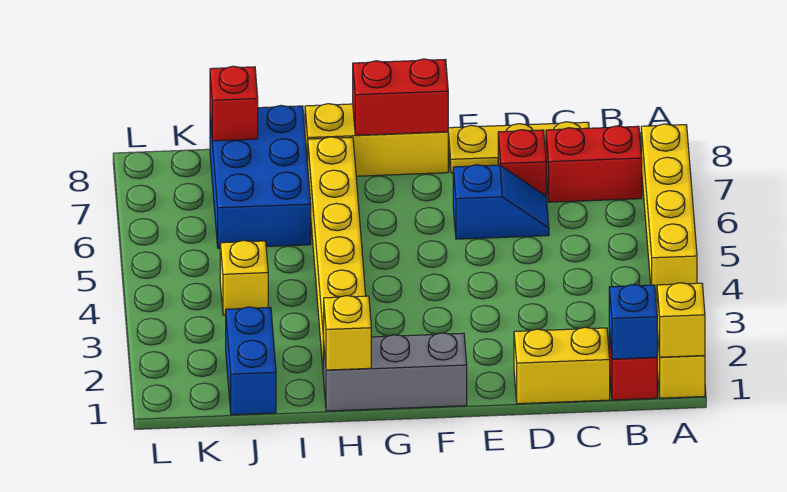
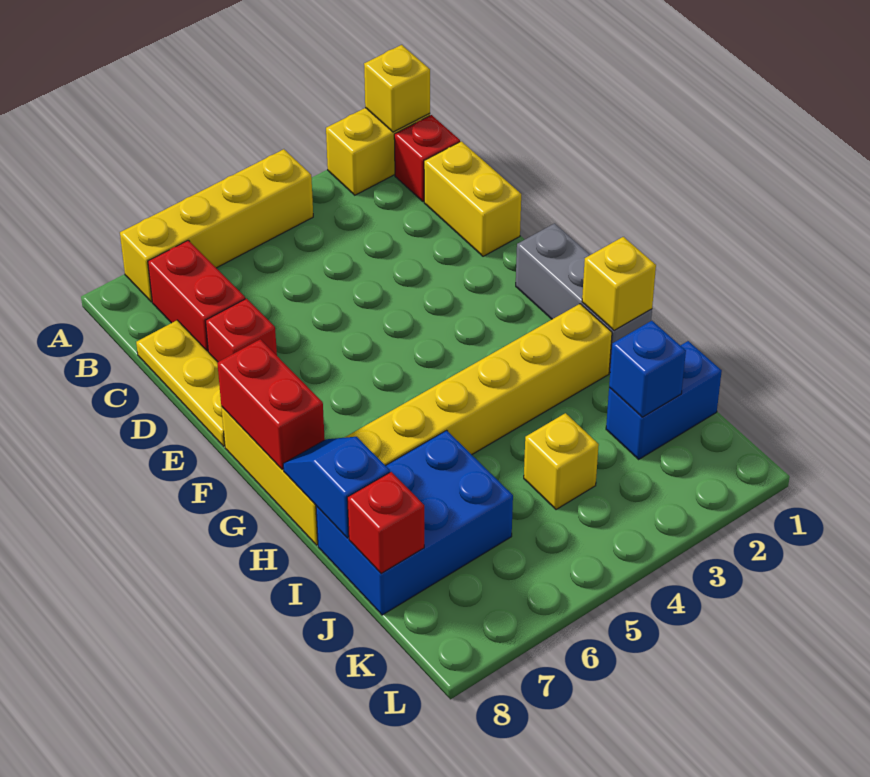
blue 1x1 brick [609,285,657,359] -> blue 1x1 brick moved to [609,321,686,417]
blue 1x2 slope [453,165,549,239] -> blue 1x2 slope moved to [283,437,390,538]

